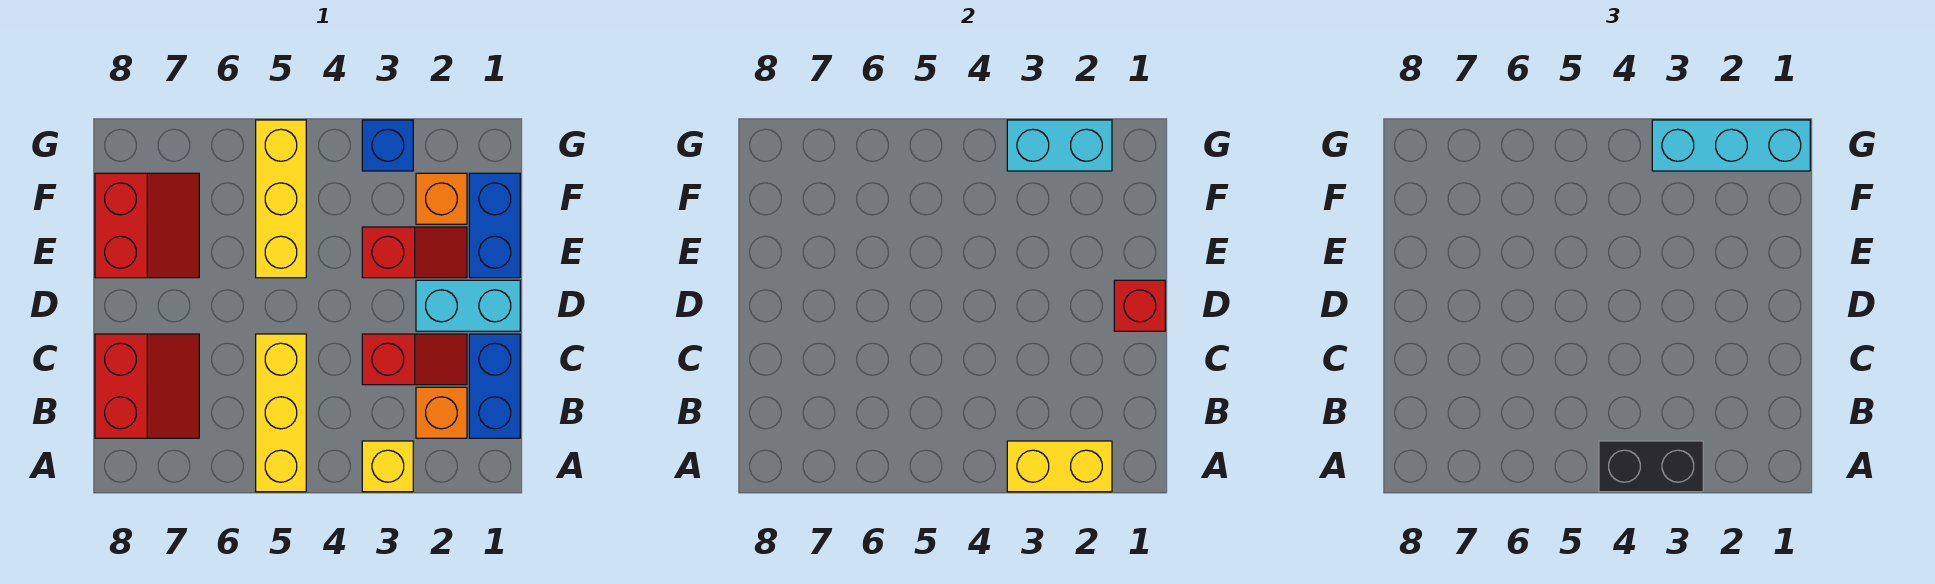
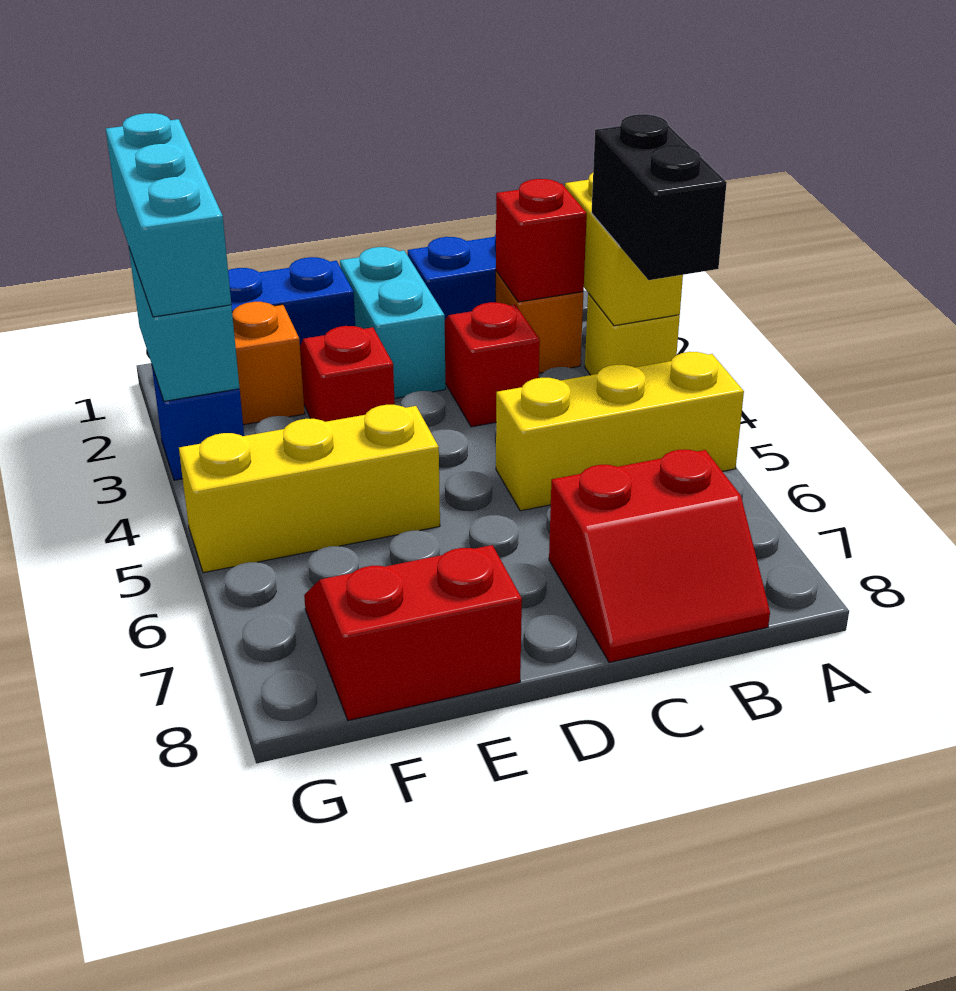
red 2x2 slope [95,334,199,438] -> red 2x2 slope turned to [549,450,770,663]
red 1x1 brick [1114,280,1165,331] -> red 1x1 brick moved to [496,179,587,302]

